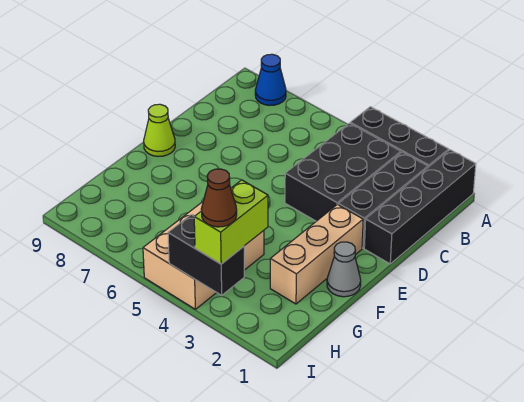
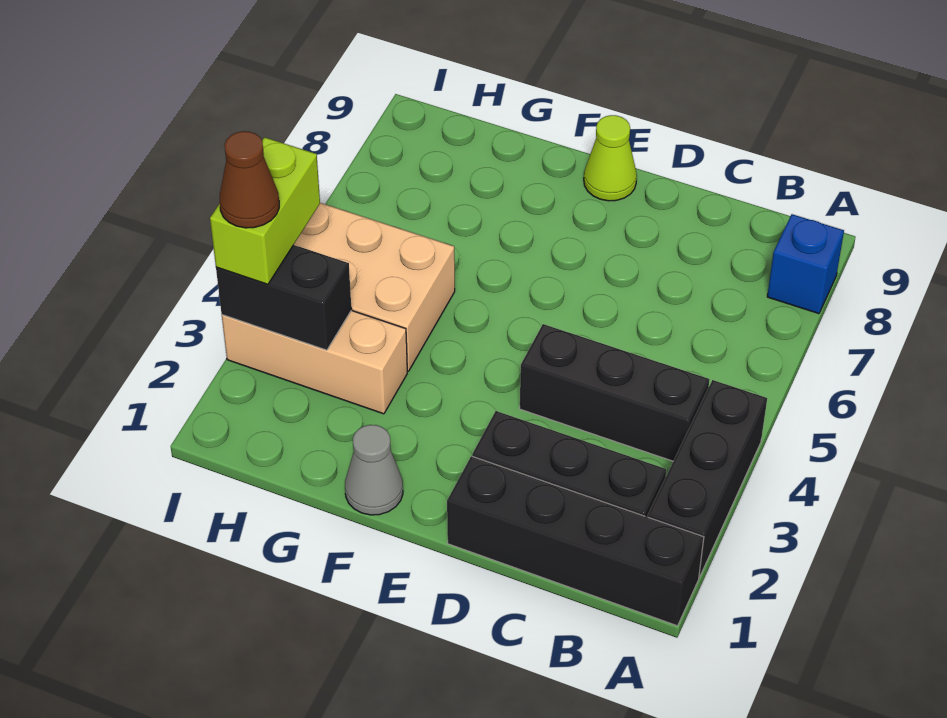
blue 1x1 cone [255,54,286,105] -> blue 1x1 brick [767,214,844,314]
black 2x3 brick [285,123,401,221] -> black 1x3 brick [520,324,709,461]
tan 1x3 brick [270,204,363,304] -> tan 1x3 brick moved to [222,310,407,414]
lime 1x2 brick [194,180,268,264] -> lime 1x2 brick turned to [210,137,320,284]
black 1x2 brick [168,215,244,295] -> black 1x2 brick turned to [216,245,352,350]

